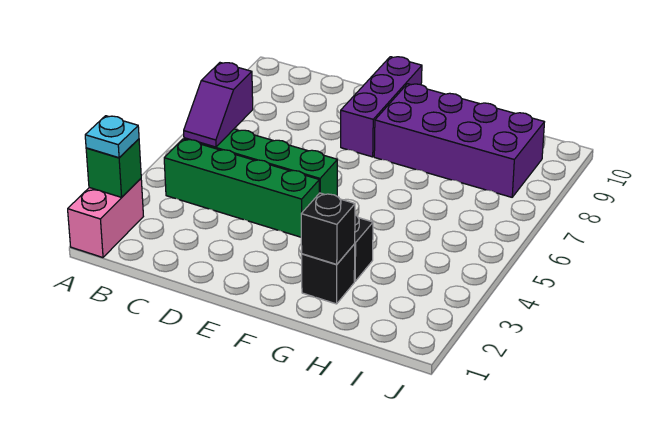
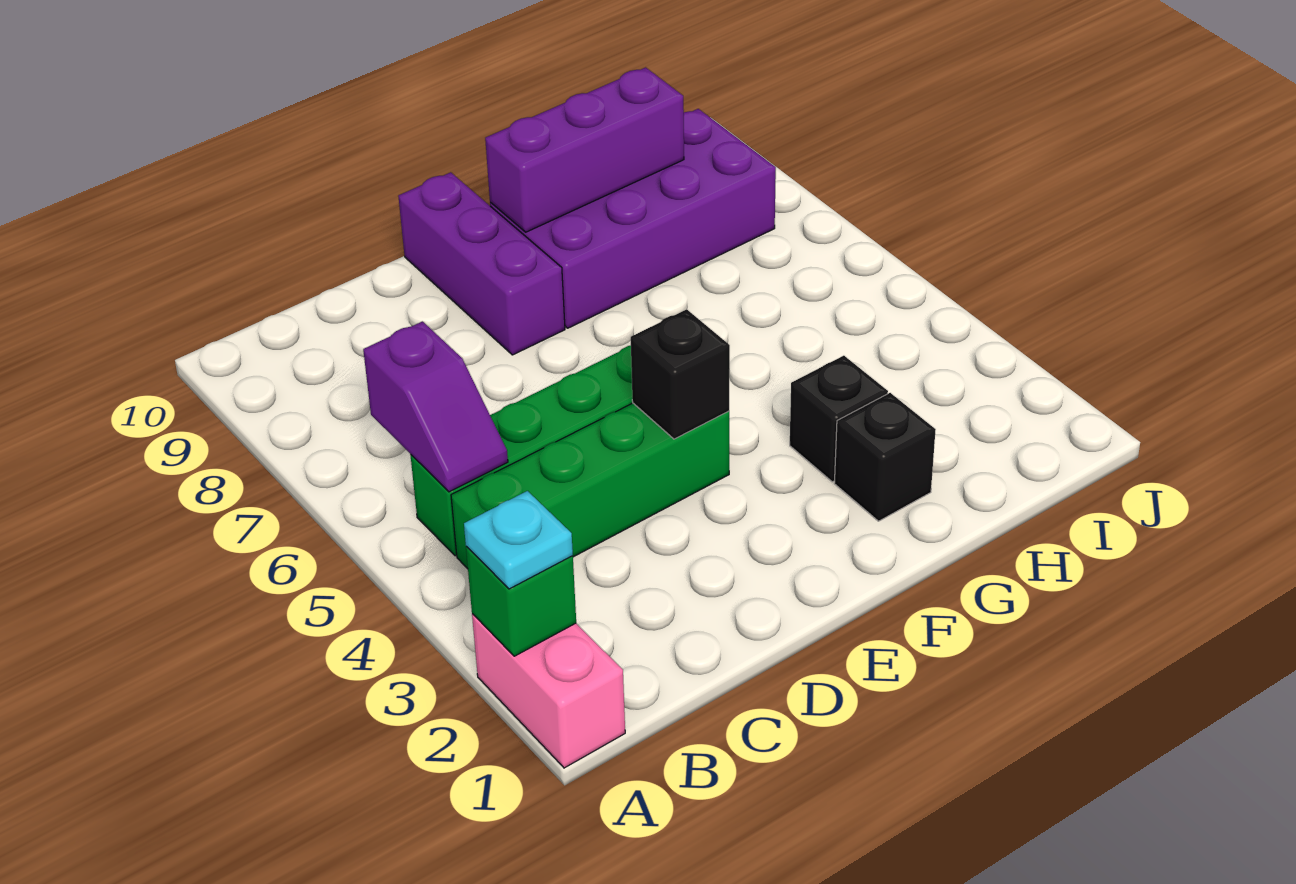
none -> purple 1x3 brick [485,67,684,232]
black 1x1 brick [301,193,355,264] -> black 1x1 brick moved to [631,309,730,439]

